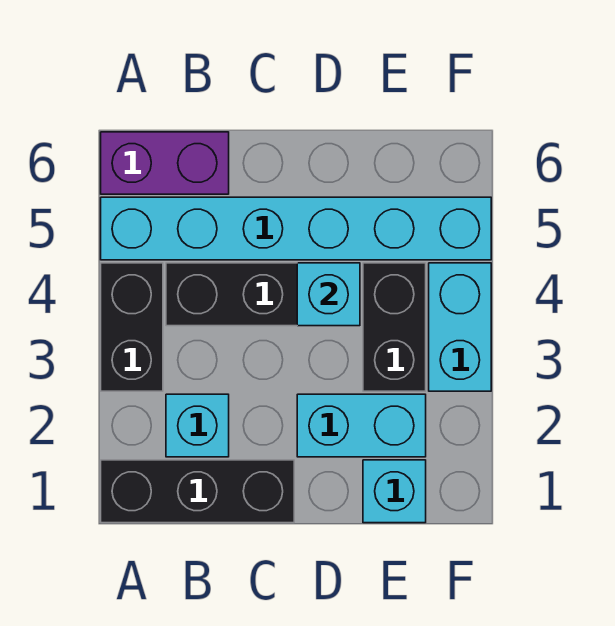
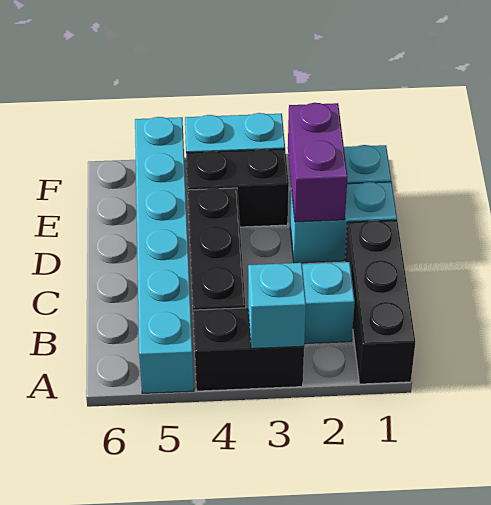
purple 1x2 brick [101,132,229,194] -> purple 1x2 brick moved to [288,103,348,222]
cyan 1x2 brick [297,394,426,457] -> cyan 1x2 brick turned to [290,182,397,263]
cyan 1x1 brick [297,263,360,326] -> cyan 1x1 brick moved to [248,263,306,349]

